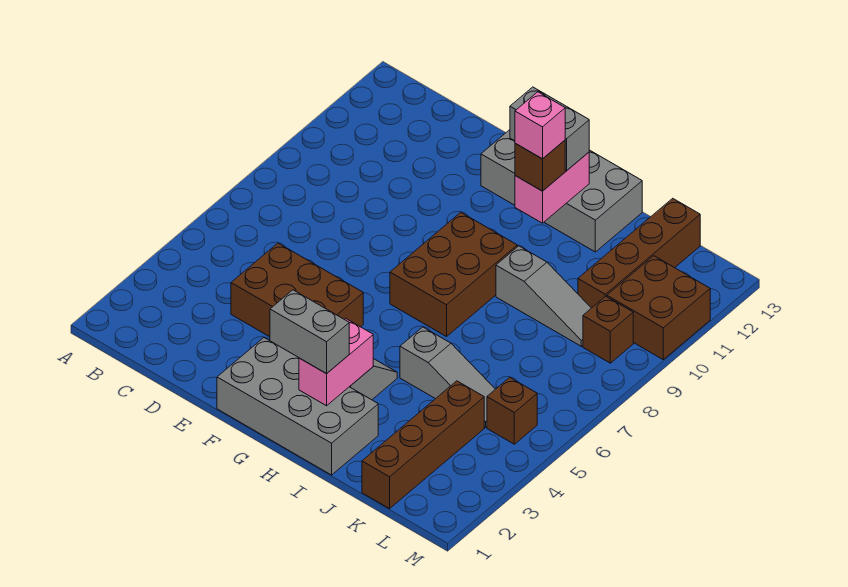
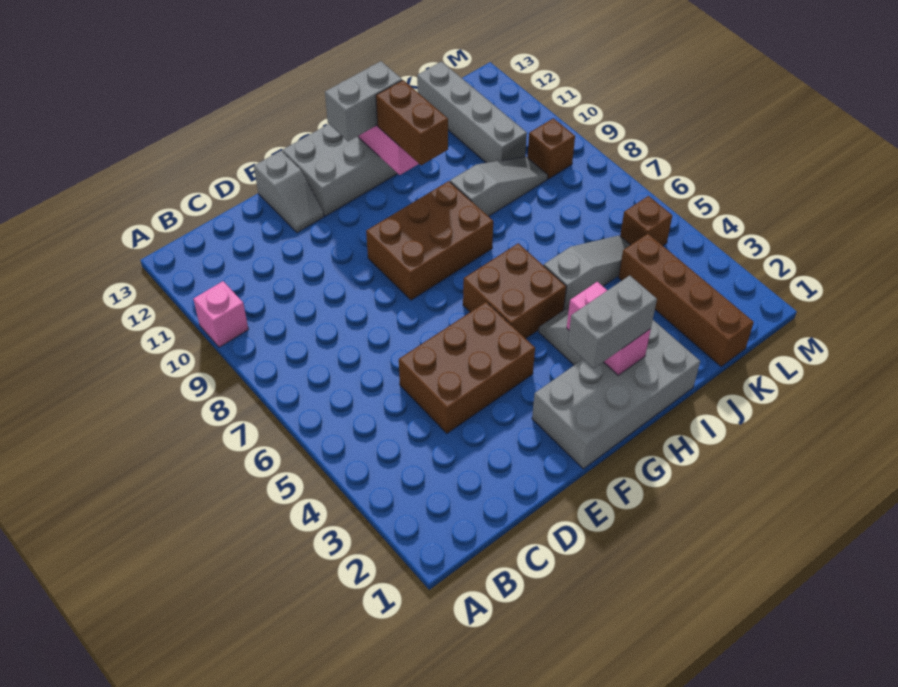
none -> grey 1x2 slope [254,151,324,233]
brown 2x3 brick [390,212,517,337] -> brown 2x3 brick turned to [366,181,493,300]
brown 1x1 brick [515,140,565,191] -> brown 1x2 brick [376,80,448,165]
pink 1x1 brick [515,92,565,159] -> pink 1x1 brick moved to [193,281,248,347]
brown 1x4 brick [578,198,700,308] -> grey 1x4 brick [417,62,527,163]
brown 2x2 brick [607,256,710,360] -> brown 2x2 brick moved to [463,243,566,339]

